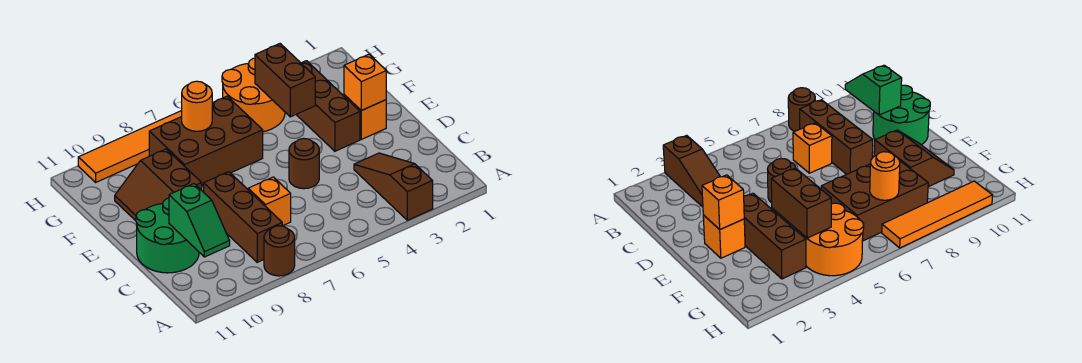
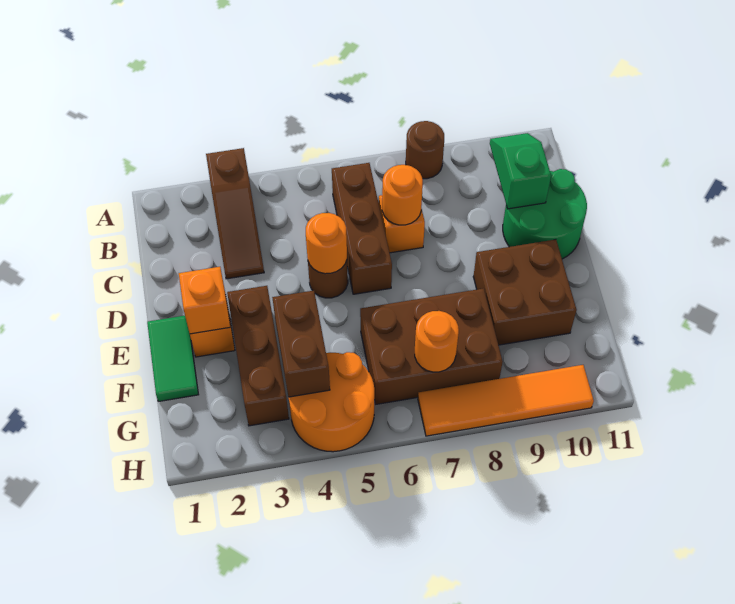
brown 1x3 brick [204,172,282,262] -> brown 1x3 brick moved to [332,163,392,294]
none -> orange 1x1 round brick [382,165,423,225]
none -> orange 1x1 round brick [306,213,347,274]
none -> green 1x2 tile [147,316,198,401]
brown 2x2 slope [115,149,202,221] -> brown 2x2 brick [473,240,577,345]

